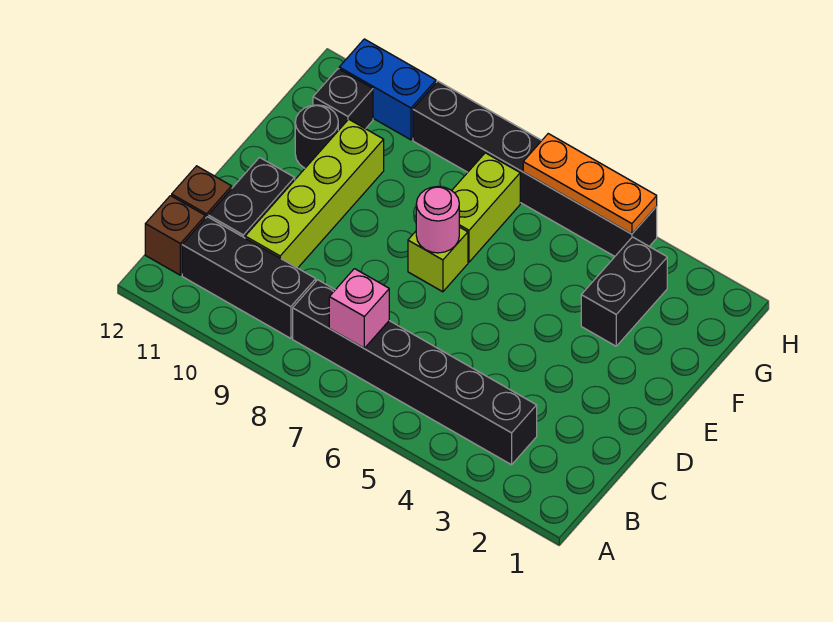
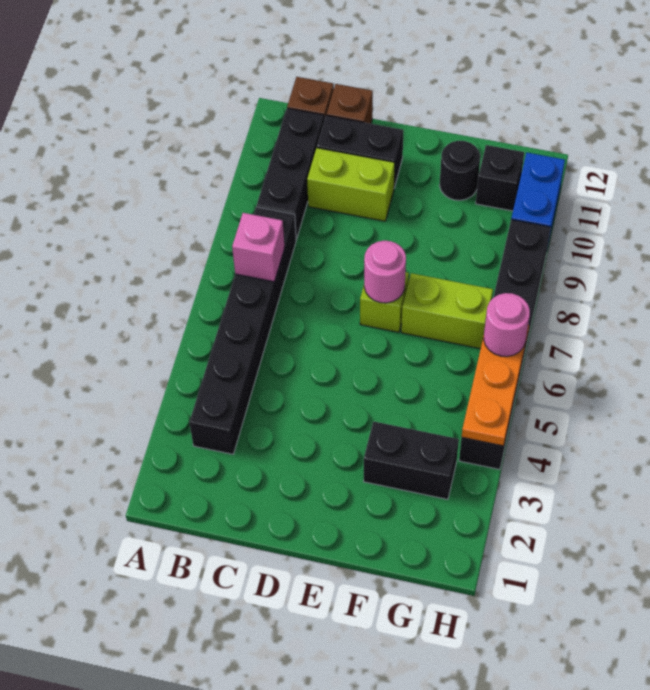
lime 1x4 brick [245,119,384,268] -> lime 1x2 brick [307,148,395,221]
none -> pink 1x1 round brick [484,293,530,357]

